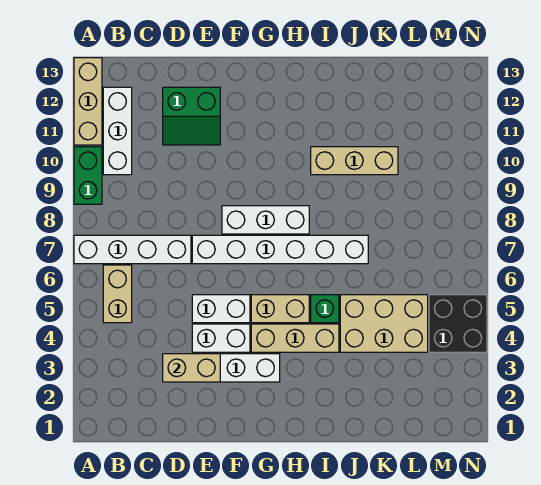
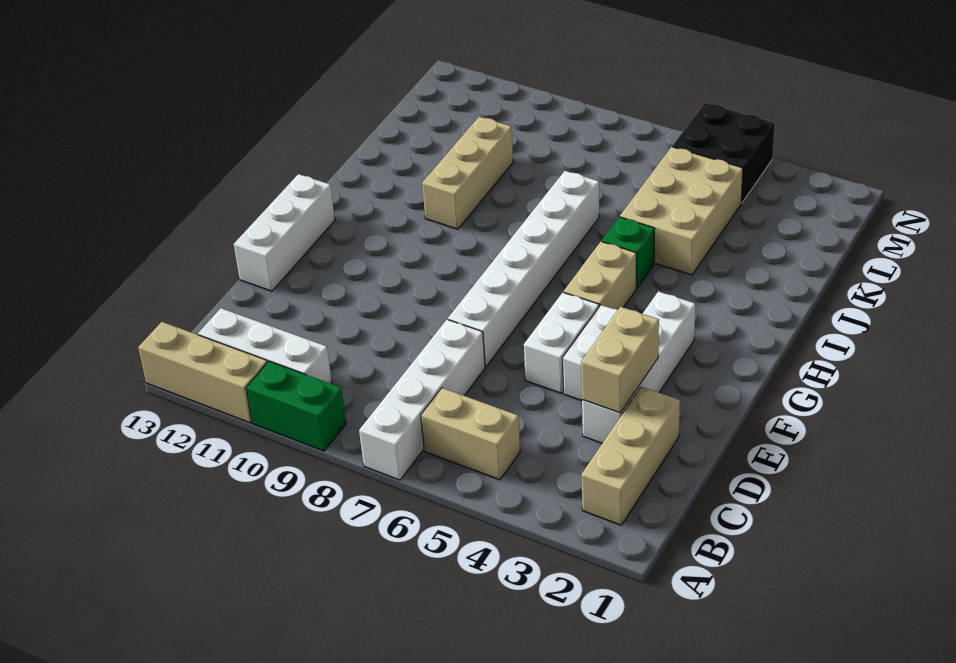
green 2x2 slope [163,87,220,145] -> none
white 1x3 brick [222,206,309,234] -> white 1x3 brick moved to [234,174,335,291]
tan 1x3 brick [251,324,339,352] -> tan 1x3 brick moved to [581,387,680,525]

